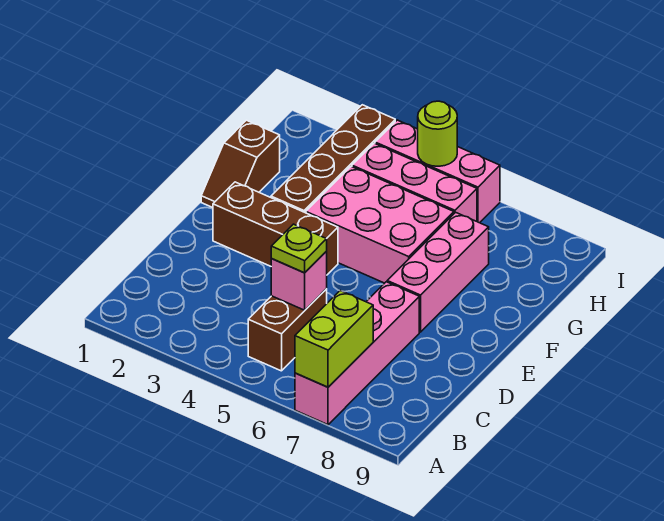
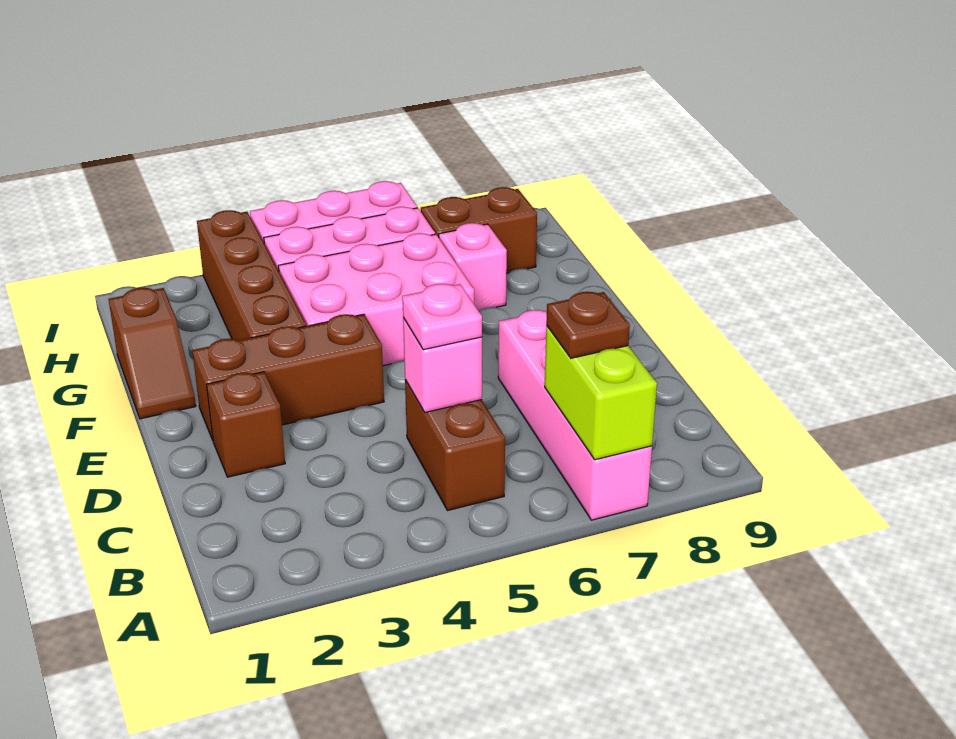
none -> brown 1x1 plate [546,292,630,358]
lime 1x1 plate [271,224,327,273] -> pink 1x1 plate [402,284,482,350]
none -> brown 1x1 brick [206,372,285,477]
pink 1x3 brick [387,212,489,332] -> pink 1x1 brick [439,223,507,311]
none -> brown 1x2 brick [421,187,537,273]
lime 1x1 round brick [418,101,457,166] -> none

